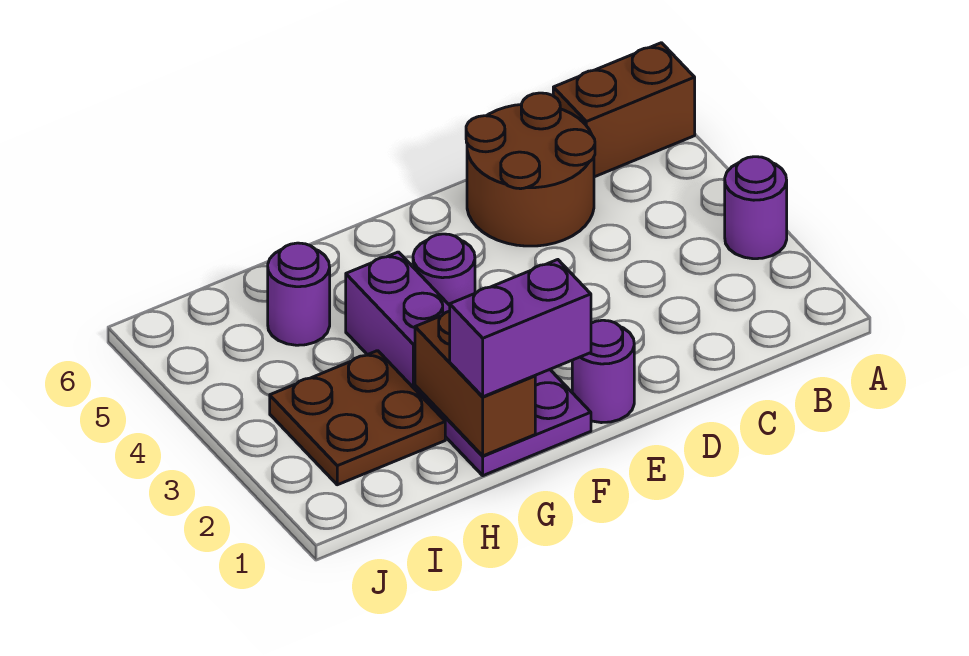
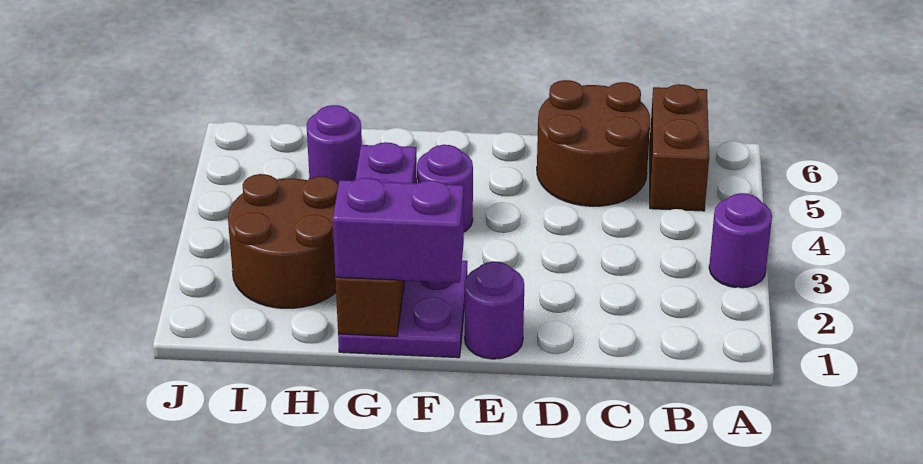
brown 1x2 brick [553,43,695,177] -> brown 1x2 brick turned to [649,84,709,211]
brown 2x2 plate [270,351,445,485] -> brown 2x2 round brick [228,174,338,308]

